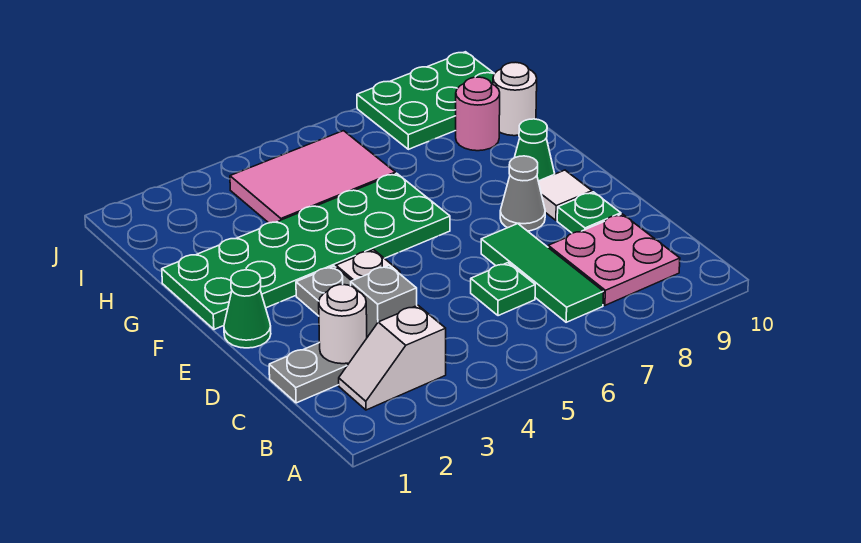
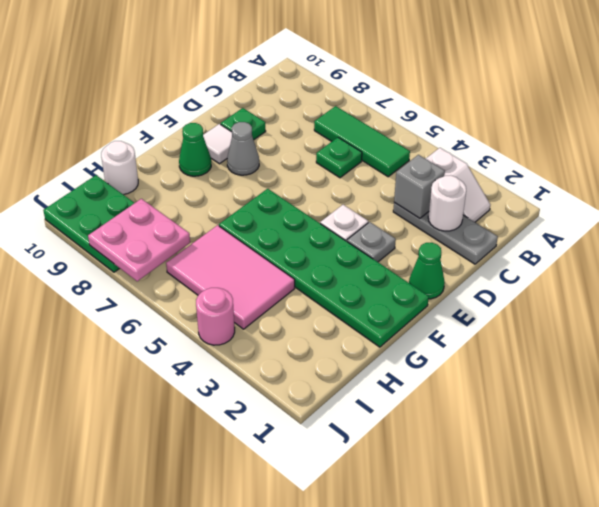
green 1x3 tile [481,224,604,322] -> green 1x3 tile turned to [314,106,410,177]
pink 2x2 plate [548,214,680,305] -> pink 2x2 plate moved to [88,199,190,281]
pink 1x1 round brick [456,77,500,151] -> pink 1x1 round brick moved to [196,288,235,345]

